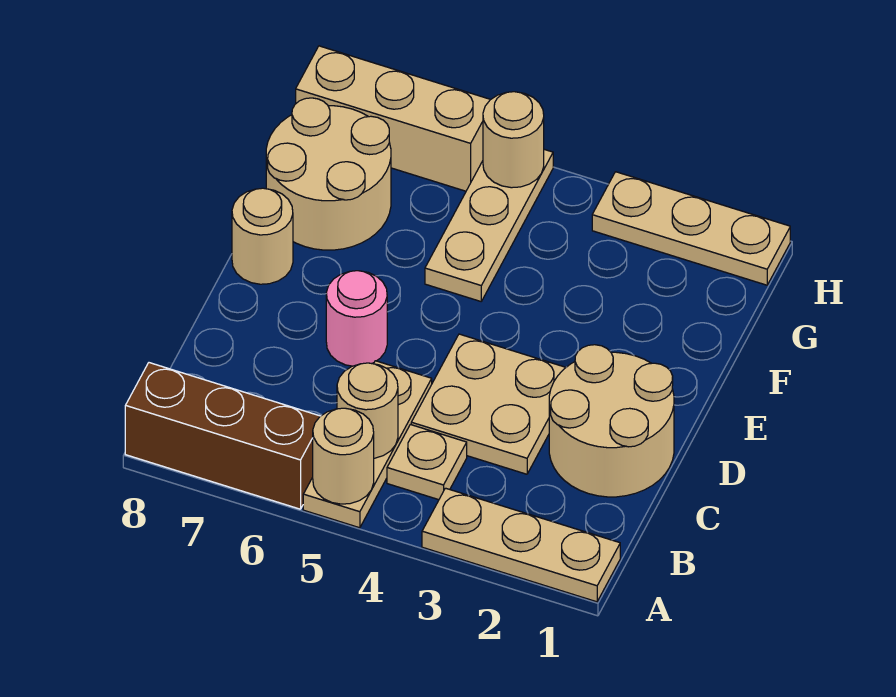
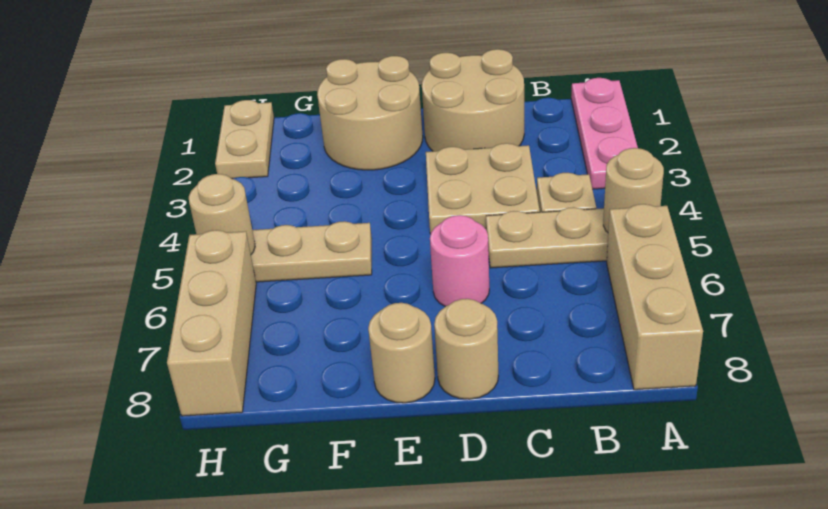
tan 1x3 plate [422,488,620,602] -> pink 1x3 plate [571,78,638,189]
brown 1x3 brick [125,363,320,509] -> tan 1x3 brick [607,204,703,390]
tan 1x1 round brick [337,363,398,458] -> tan 1x1 round brick moved to [434,299,498,399]
tan 2x2 round brick [266,98,391,250] -> tan 2x2 round brick moved to [317,56,423,170]
tan 1x3 plate [592,172,790,285] -> tan 1x2 plate [215,100,274,179]

